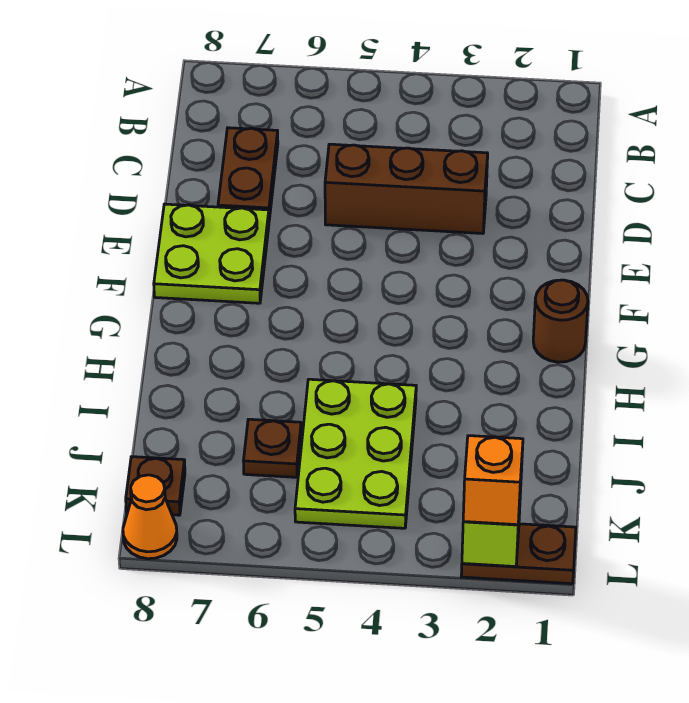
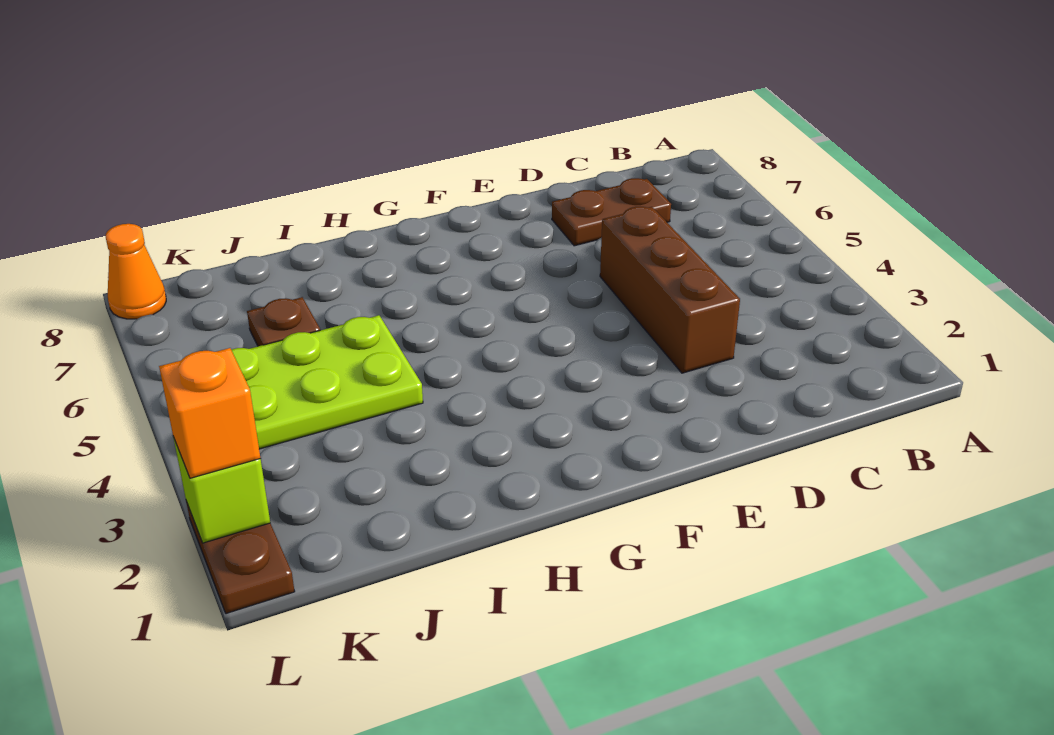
lime 2x2 plate [154,204,269,303] -> none
brown 1x1 round brick [533,280,588,362] -> none
brown 1x1 plate [126,457,185,515] -> none

